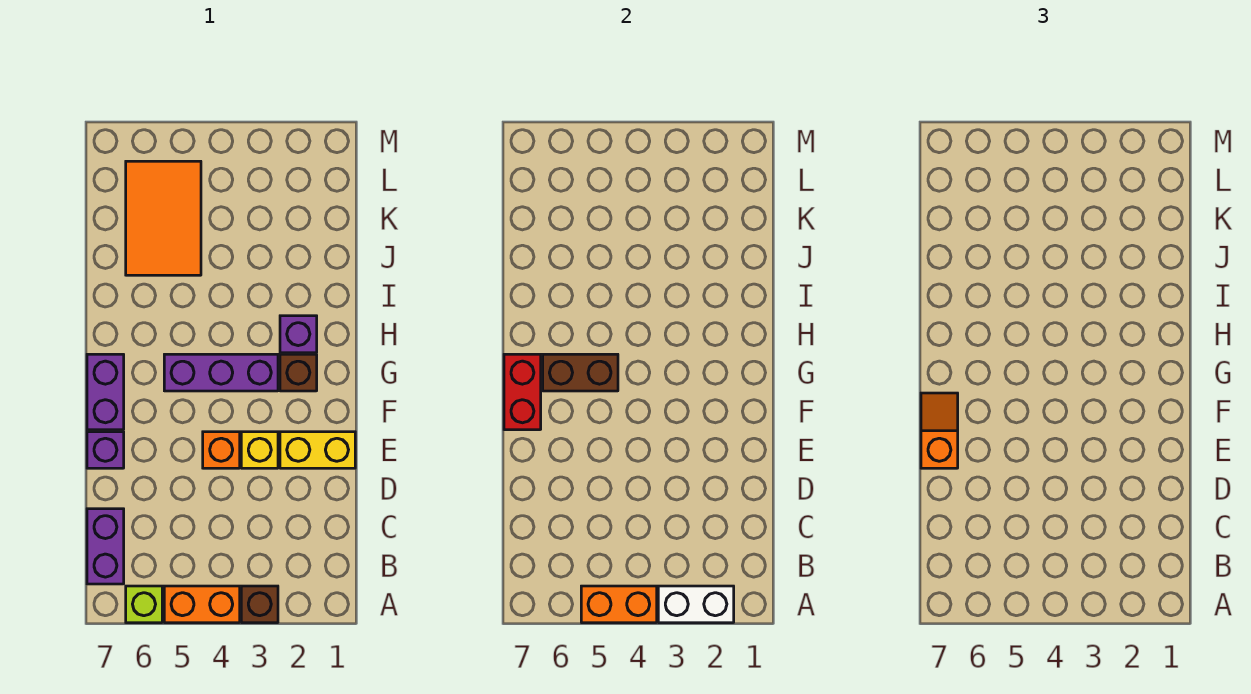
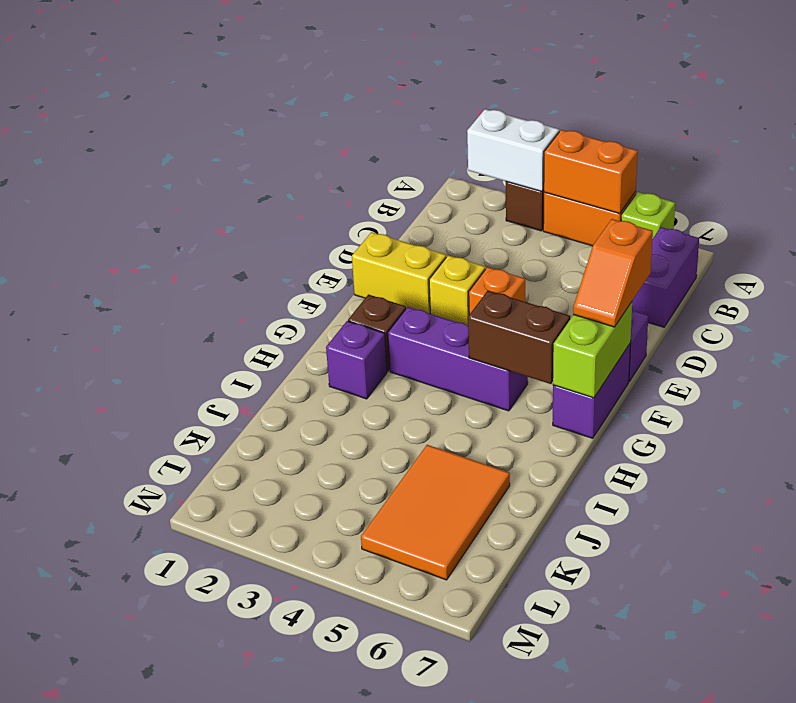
red 1x2 brick [504,354,541,430] -> lime 1x2 brick [553,302,632,398]

